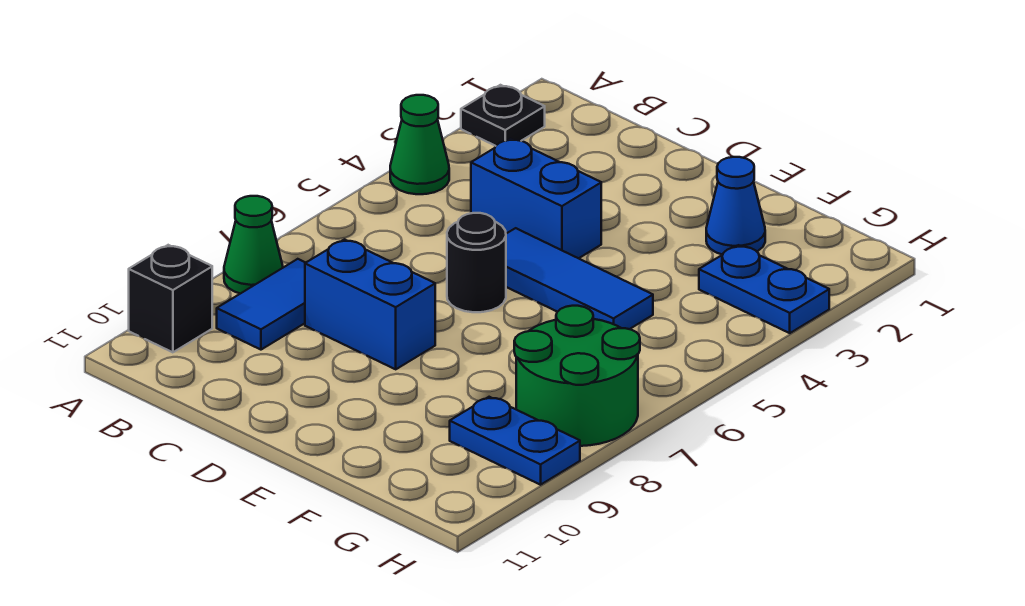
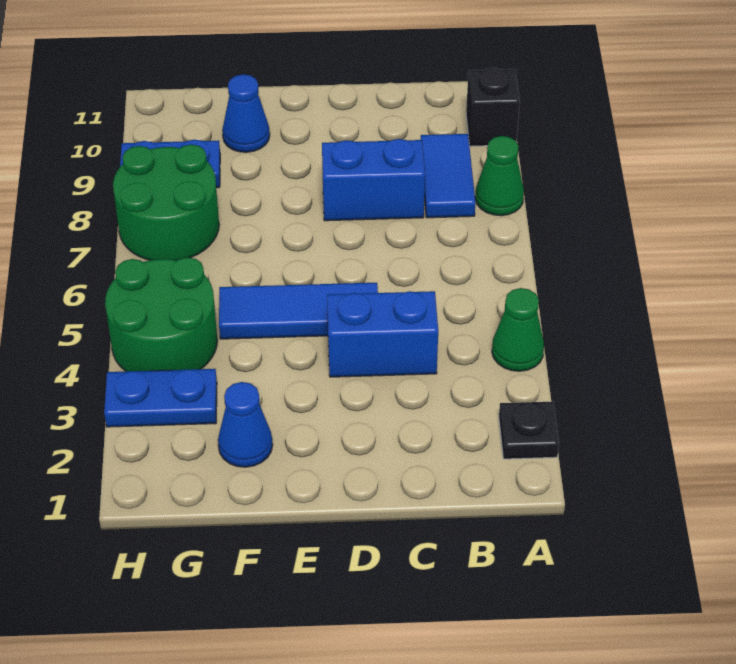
black 1x1 round brick [447,213,506,312] -> none
none -> blue 1x1 cone [222,74,270,152]
none -> green 2x2 round brick [105,257,217,371]

